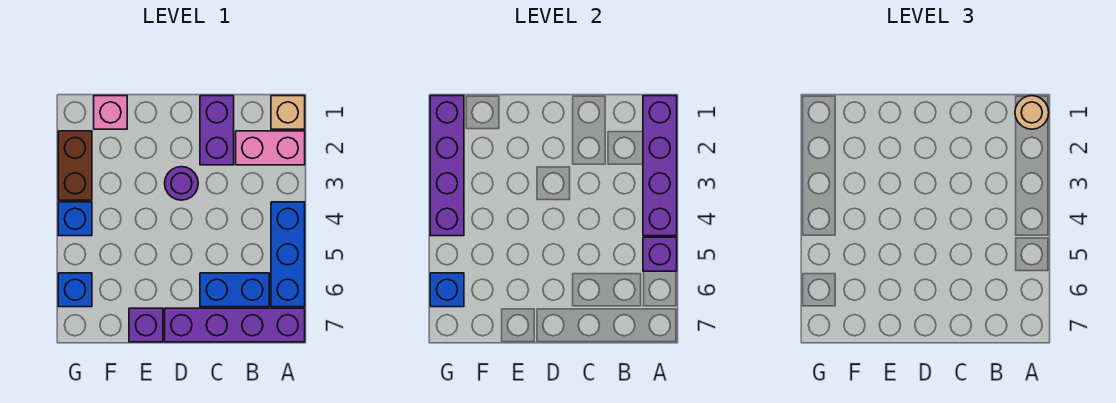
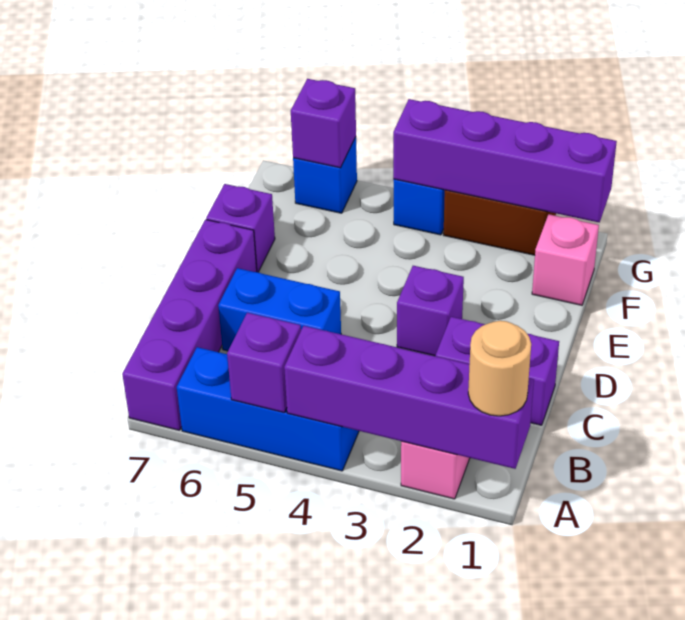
tan 1x1 brick [271,96,305,129] -> none
blue 1x2 brick [200,273,269,307] -> blue 1x2 brick turned to [218,268,341,351]
purple 1x1 round brick [165,167,198,200] -> purple 1x1 brick [397,266,464,356]
blue 1x1 brick [430,273,464,307] -> purple 1x1 brick [291,79,356,168]

